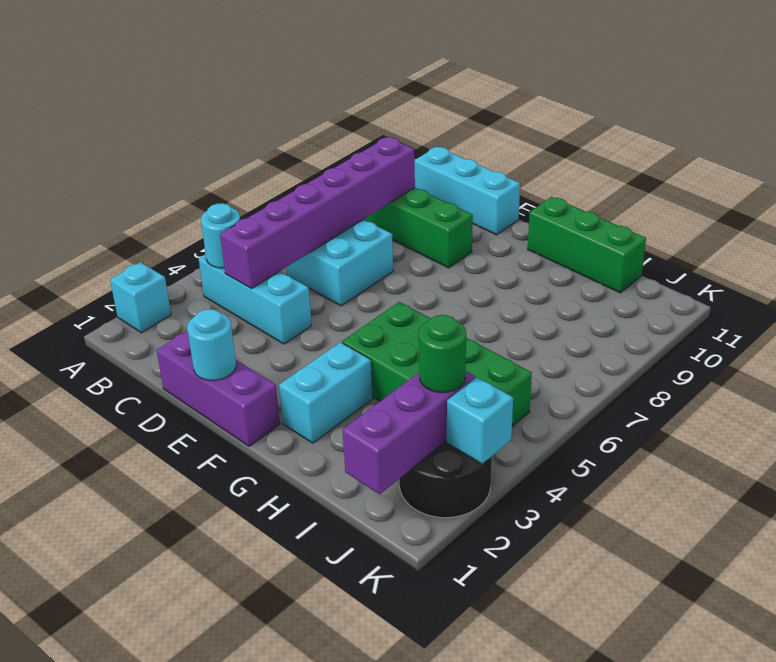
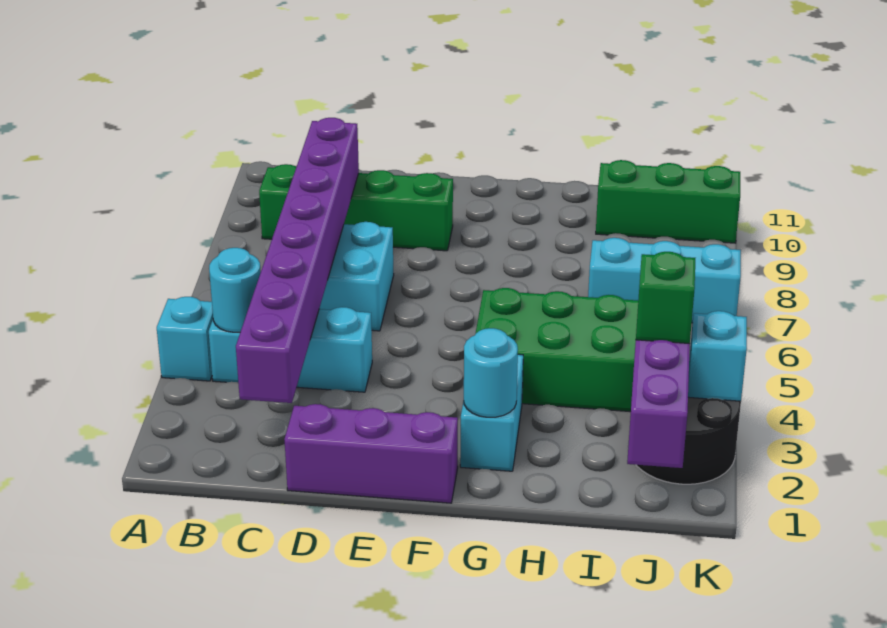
cyan 1x1 brick [110,262,171,333] -> cyan 1x1 brick moved to [157,297,213,381]
purple 1x6 brick [220,137,415,289] -> purple 1x8 brick [236,118,359,403]
cyan 1x3 brick [415,147,520,235] -> cyan 1x3 brick moved to [588,238,741,323]
cyan 1x1 round brick [187,309,236,380] -> cyan 1x1 round brick moved to [464,328,518,417]
green 1x3 brick [528,197,646,293] -> green 1x3 brick moved to [596,160,740,243]
green 1x1 round brick [419,315,466,392] -> green 1x1 brick [636,252,695,344]

